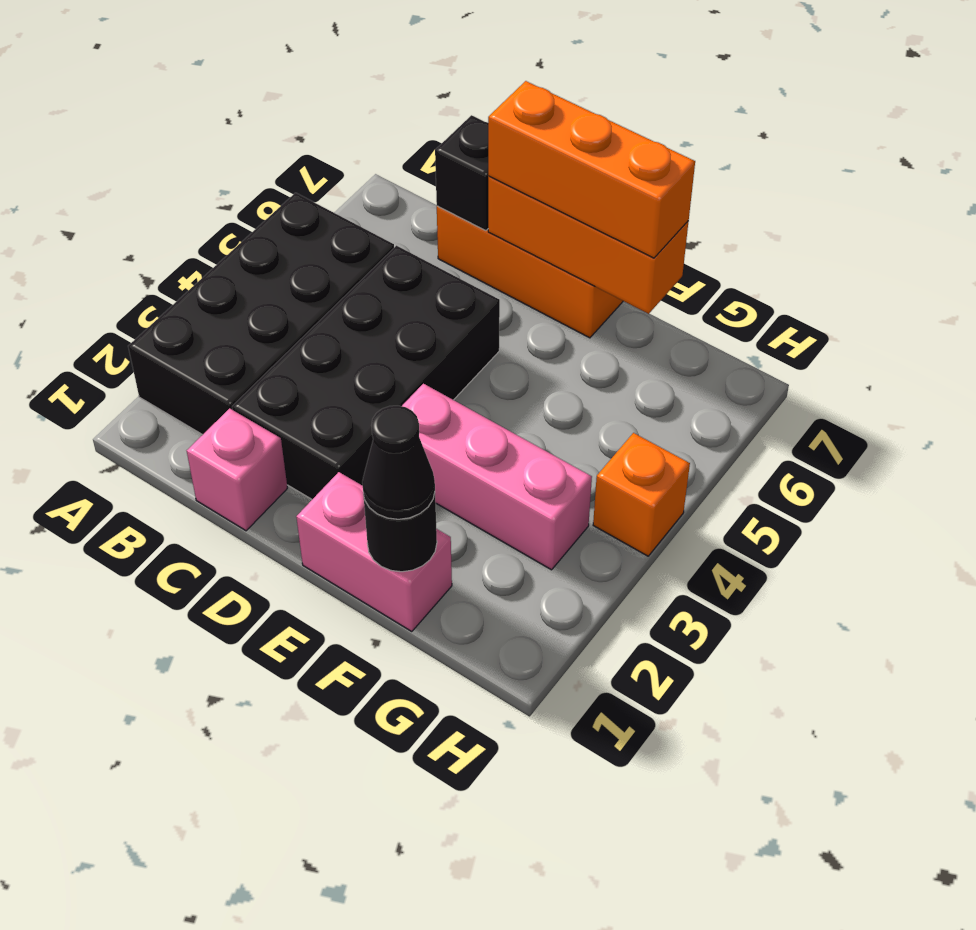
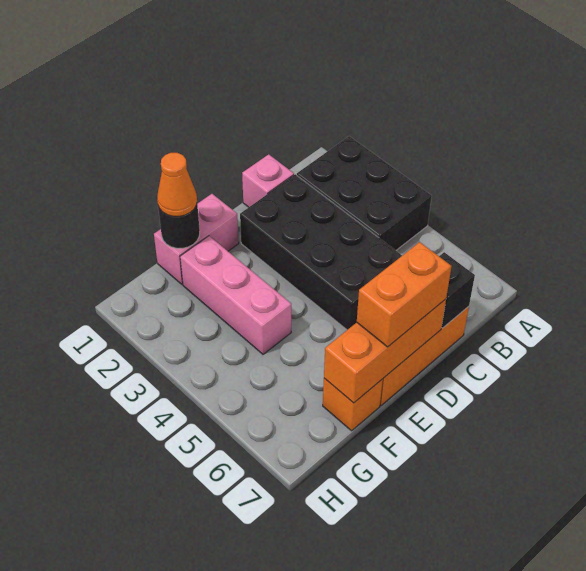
black 2x4 brick [128,193,394,435] -> black 2x3 brick [297,136,432,250]
orange 1x3 brick [488,81,695,258] -> orange 1x2 brick [357,242,452,347]
pink 1x3 brick [402,384,592,570] -> pink 1x3 brick turned to [180,236,291,354]
black 1x1 cone [362,406,435,519] -> orange 1x1 cone [157,153,197,216]
orange 1x1 brick [593,433,690,556] -> orange 1x1 brick moved to [323,378,383,431]

